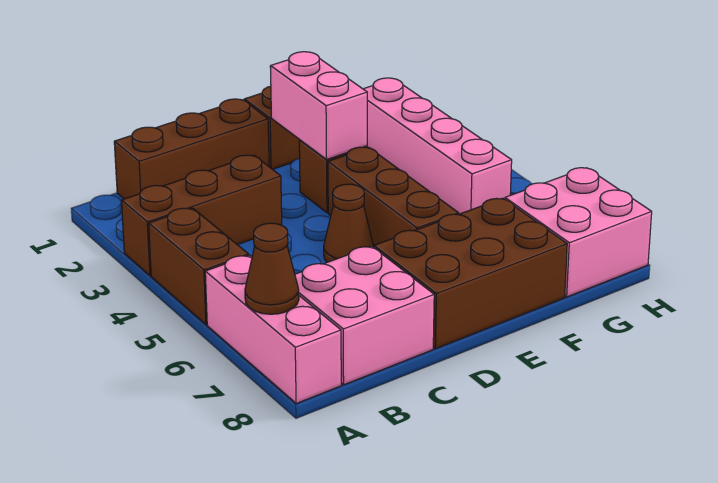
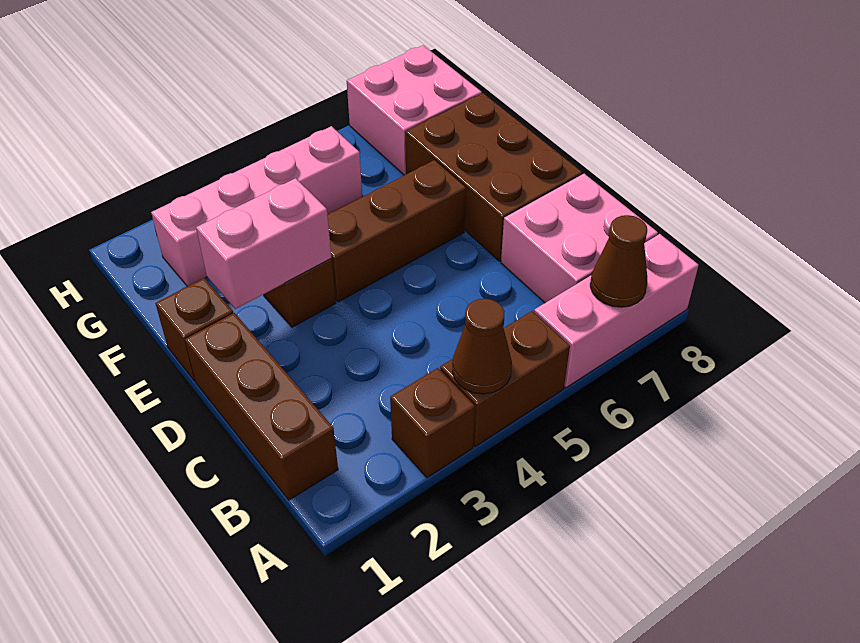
brown 1x3 brick [121,155,282,276] -> brown 1x1 brick [390,368,475,478]
brown 1x1 cone [324,184,374,262] -> brown 1x1 cone moved to [452,299,512,394]

